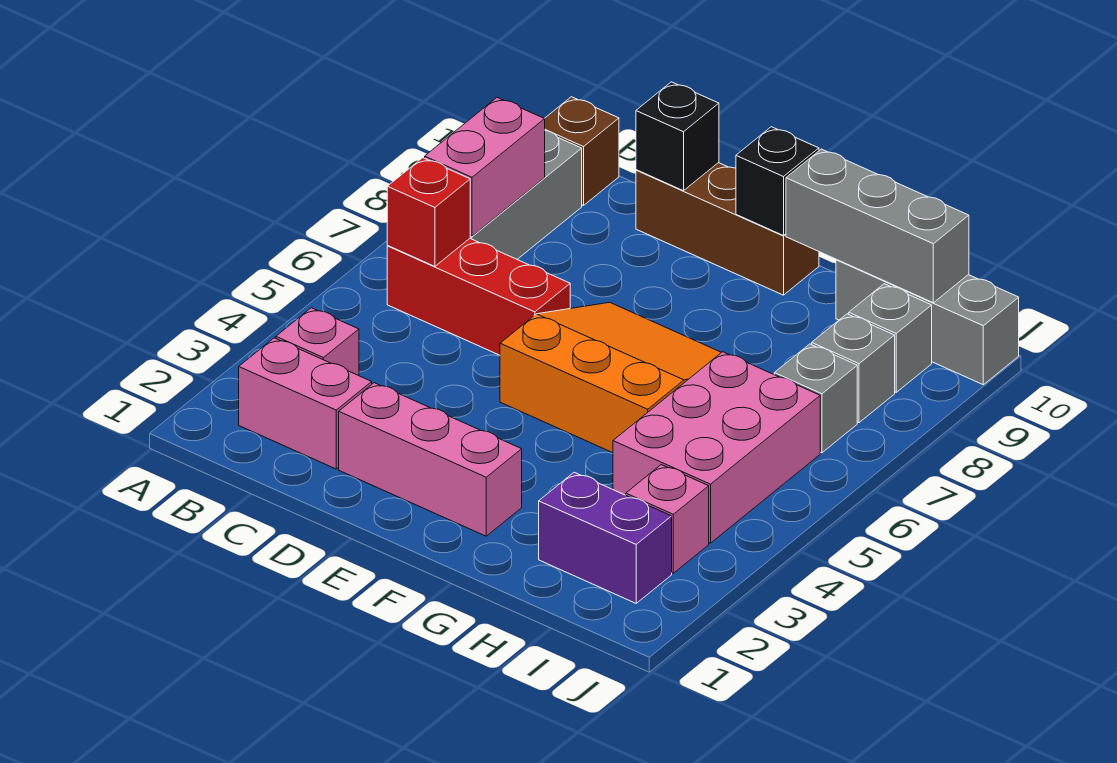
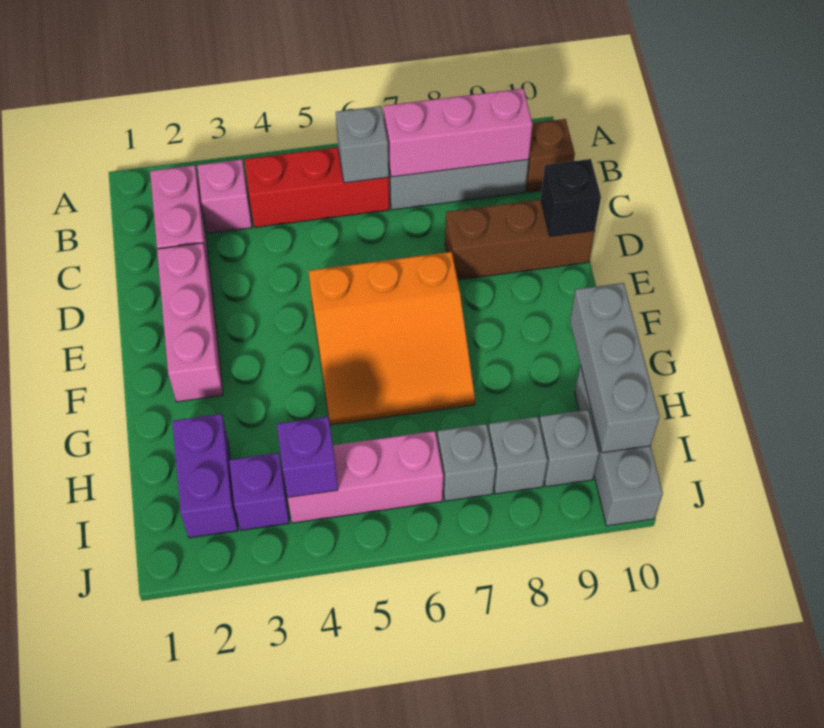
red 1x3 brick [387,239,570,355] -> red 1x3 brick turned to [245,147,389,227]
red 1x1 brick [387,158,470,266] -> grey 1x1 brick [336,106,389,183]
pink 1x2 brick [425,98,545,236] -> pink 1x3 brick [384,89,533,177]
brown 1x3 brick [636,163,819,295] -> brown 1x3 brick turned to [445,200,595,280]
orange 3x3 slope [500,302,722,453] -> orange 3x3 slope turned to [309,252,475,425]
black 1x1 brick [736,127,819,236] -> none
pink 2x3 brick [613,352,820,543] -> pink 1x3 brick [288,431,443,523]
pink 1x1 brick [626,465,709,573] -> purple 1x1 brick [229,453,289,530]
none -> purple 1x1 brick [277,416,338,497]

